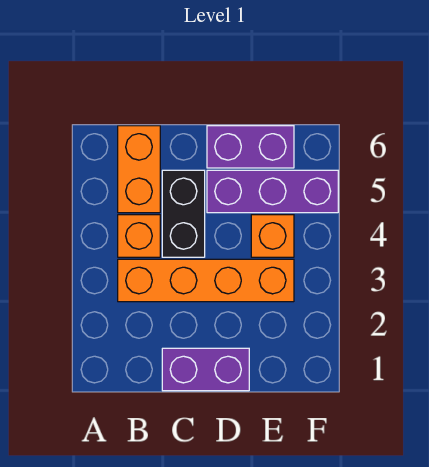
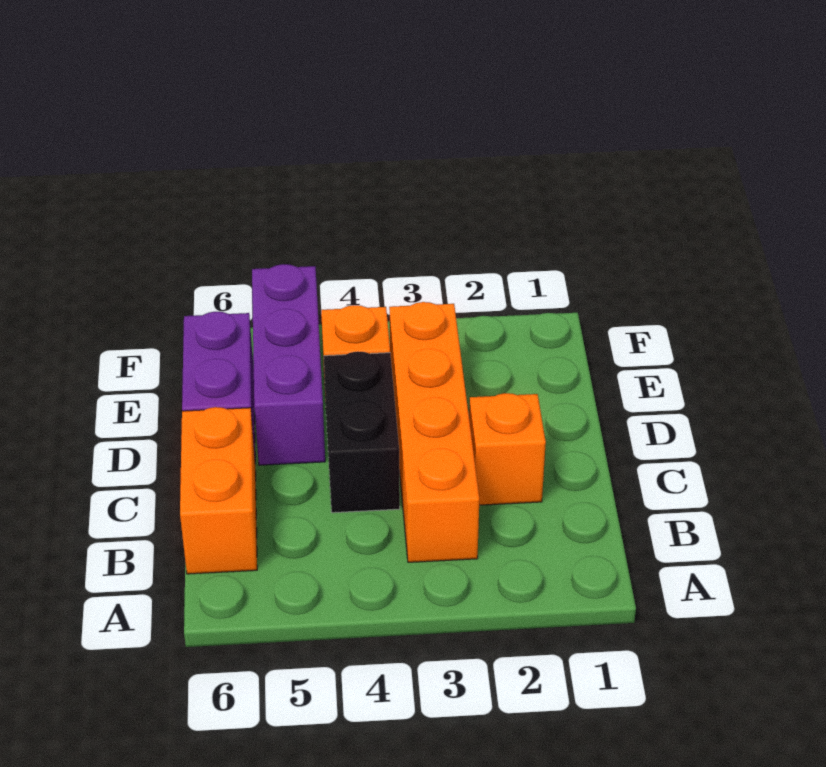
orange 1x1 brick [118,215,160,257] -> orange 1x1 brick moved to [469,393,546,505]
orange 1x2 brick [118,126,160,213] -> orange 1x2 brick turned to [180,407,257,574]
purple 1x2 brick [162,348,249,391] -> none
black 1x2 brick [162,170,205,257] -> black 1x2 brick turned to [324,351,400,513]

